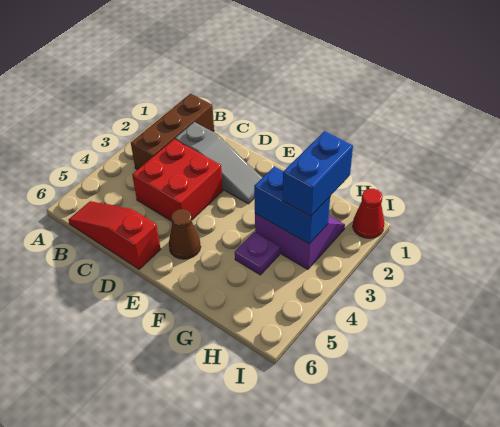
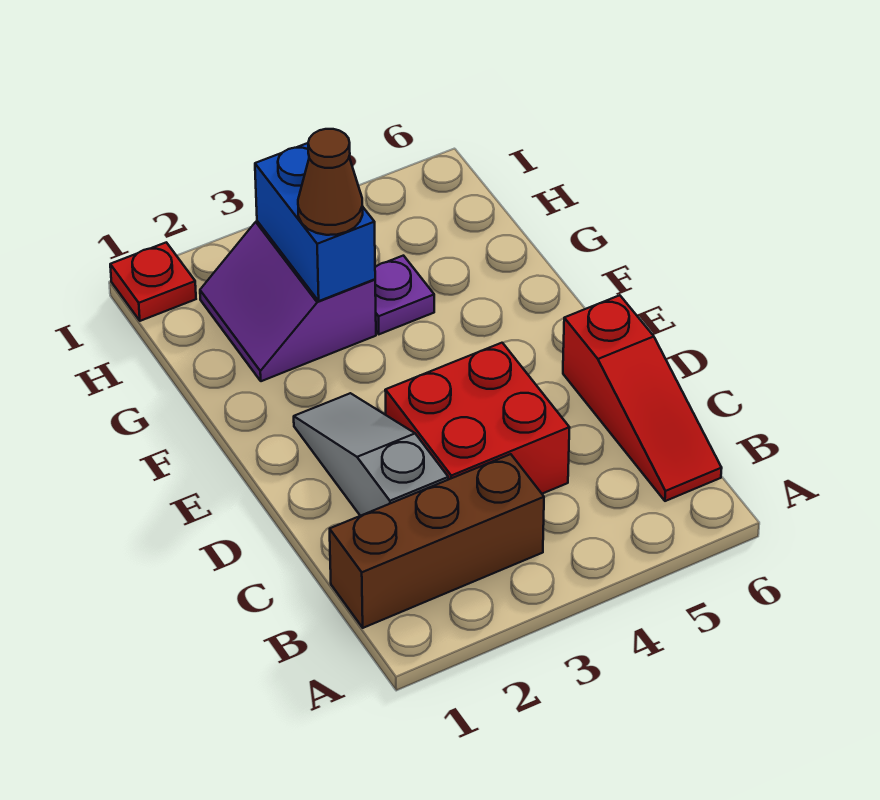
brown 1x1 cone [169,209,201,259] -> brown 1x1 cone moved to [298,129,363,235]
blue 1x2 brick [283,131,353,217] -> none
red 1x1 cone [353,189,384,238] -> red 1x1 plate [110,242,196,321]

